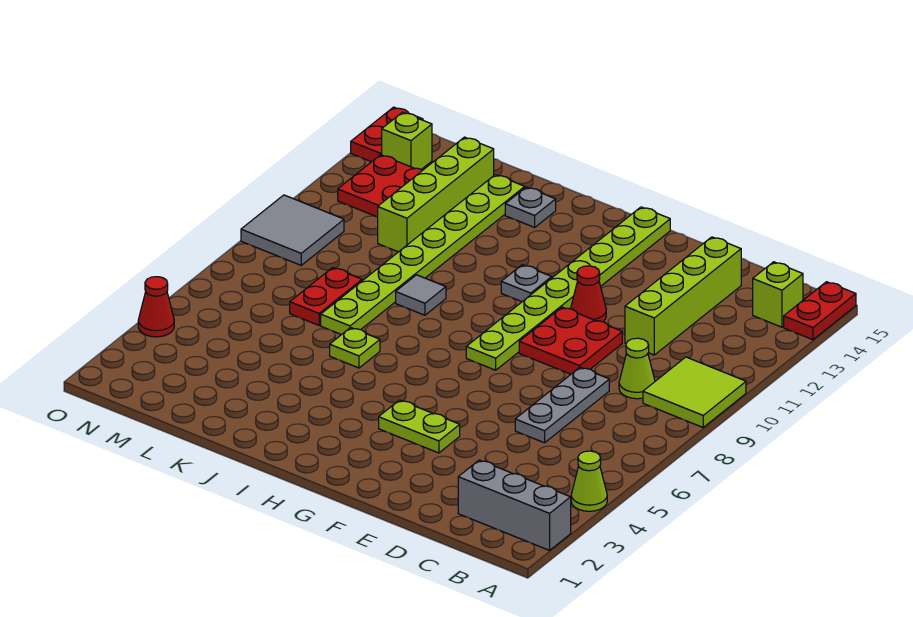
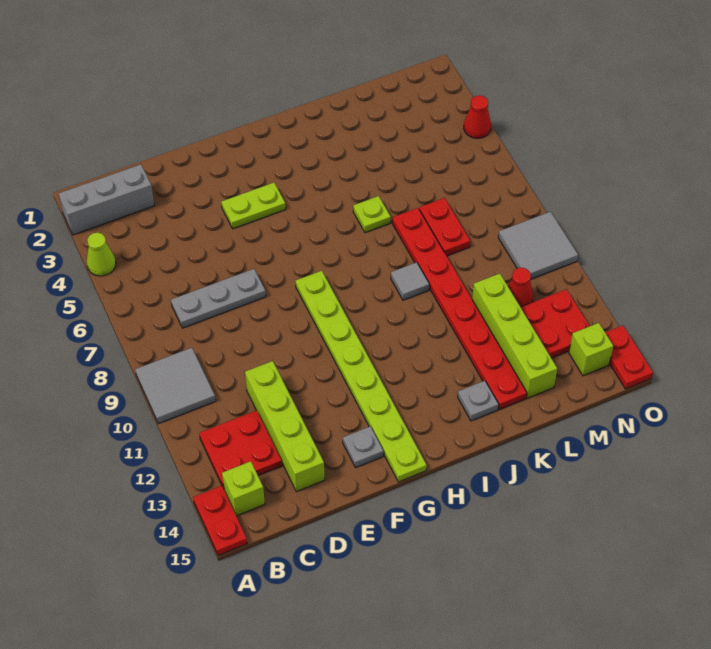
lime 2x2 tile [643,357,746,427] -> grey 2x2 tile [135,348,216,424]
lime 1x1 cone [619,338,655,399] -> none
grey 1x3 plate [515,367,609,443] -> grey 1x3 plate turned to [171,269,266,328]
red 2x2 plate [519,307,622,374] -> red 2x2 plate moved to [199,410,282,488]
red 1x1 cone [571,266,606,322] -> red 1x1 cone moved to [508,268,533,307]
grey 1x1 plate [501,265,552,302] -> grey 1x1 plate moved to [343,426,383,468]
lime 1x8 plate [321,175,525,335] -> red 1x8 plate [392,208,527,409]

